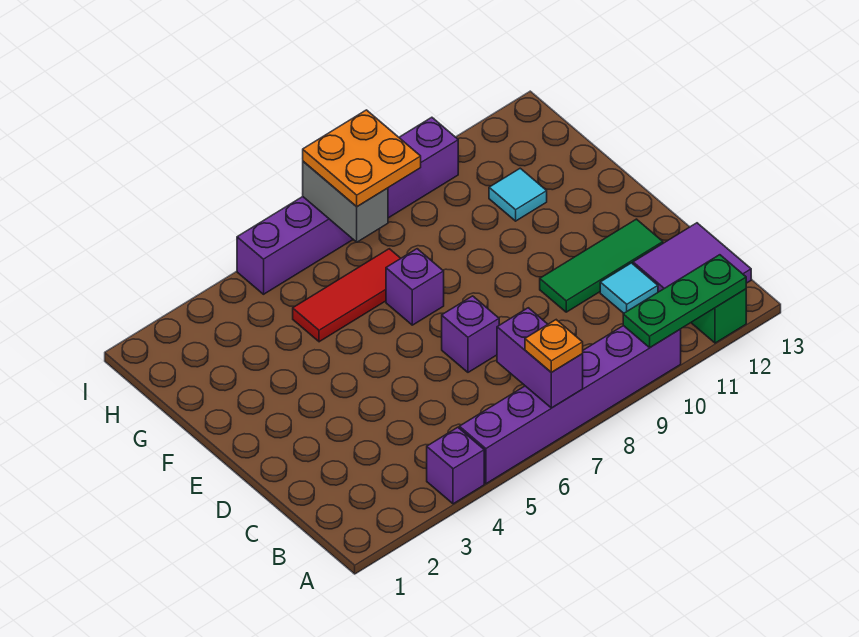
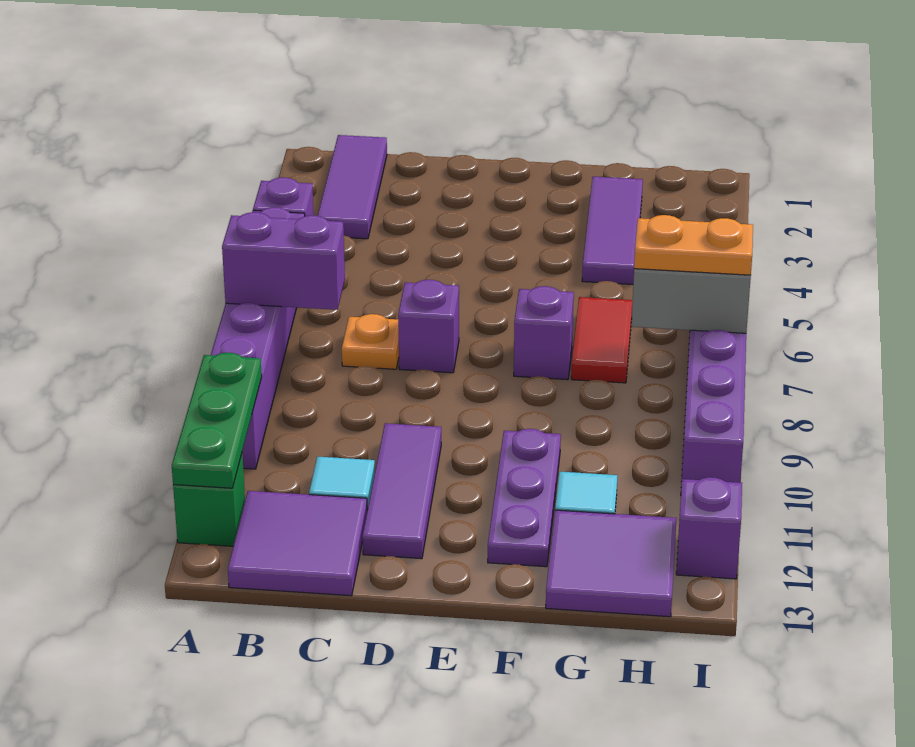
orange 1x1 plate [525,320,583,373] -> orange 1x1 plate moved to [342,314,399,369]
none -> purple 1x3 tile [318,135,387,239]
green 1x3 tile [540,219,663,312] -> purple 1x3 tile [362,423,441,559]
none -> purple 1x3 plate [488,429,561,567]
none -> purple 1x3 tile [582,177,643,284]
red 1x3 tile [293,249,401,342] -> red 1x2 tile [571,297,632,383]
none -> purple 2x2 tile [546,510,677,617]
orange 2x2 plate [303,110,421,207] -> orange 1x2 plate [634,215,753,275]
none -> purple 1x1 brick [676,477,742,579]

